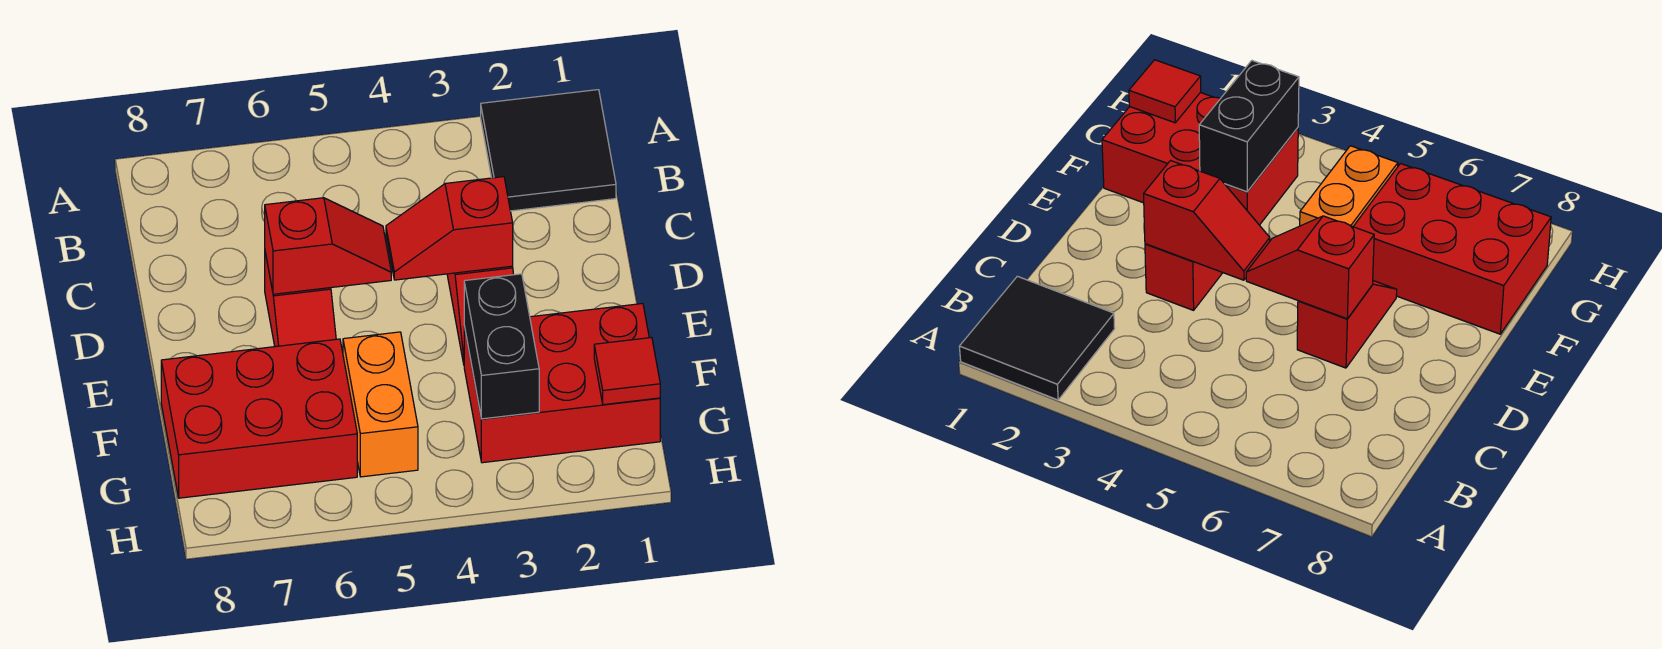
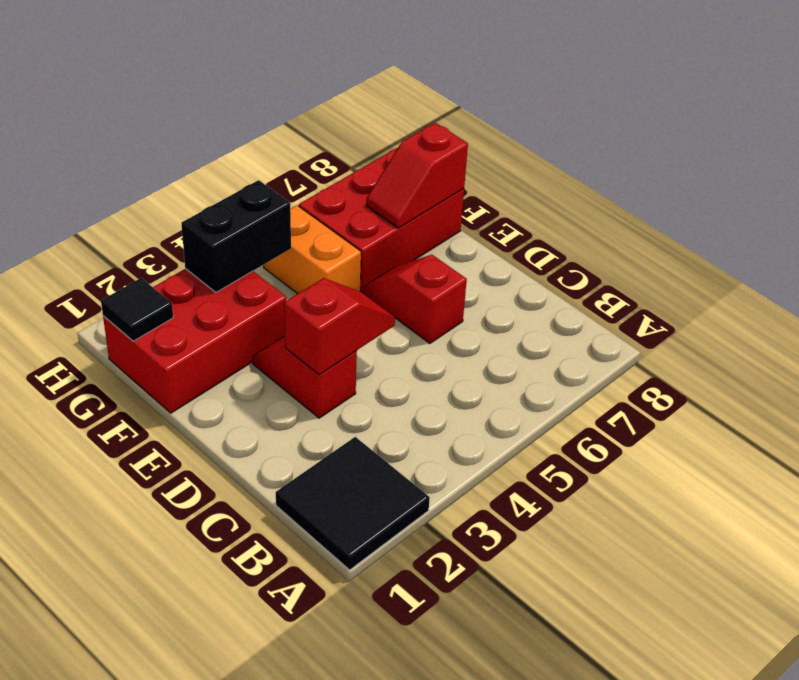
red 1x2 slope [265,198,391,294] -> red 1x2 slope moved to [367,123,468,228]
black 1x2 brick [464,274,539,419] -> black 1x2 brick turned to [181,180,291,292]
red 1x1 tile [594,338,660,405] -> black 1x1 tile [101,278,173,341]

